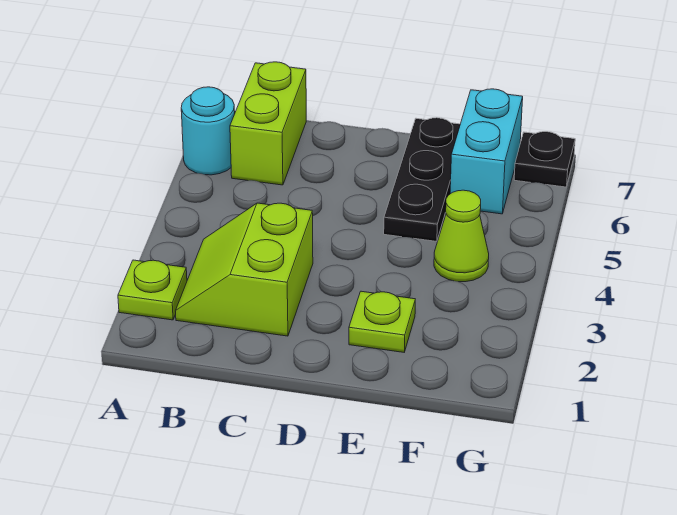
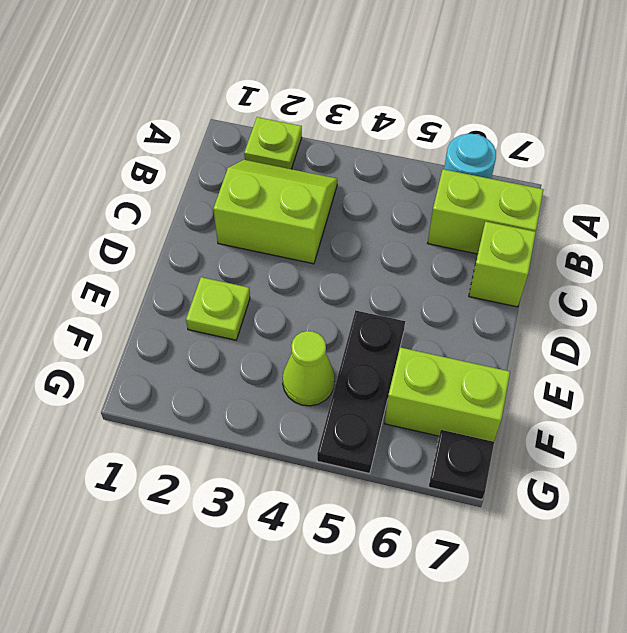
none -> lime 1x1 brick [469,222,536,307]
black 1x3 plate [384,118,460,241] -> black 1x3 plate turned to [317,310,405,474]
cyan 1x2 brick [450,89,523,214] -> lime 1x2 brick [384,347,510,442]

